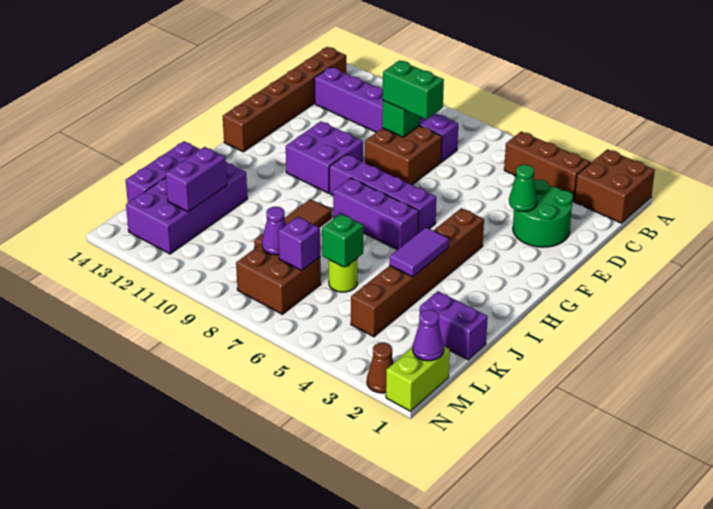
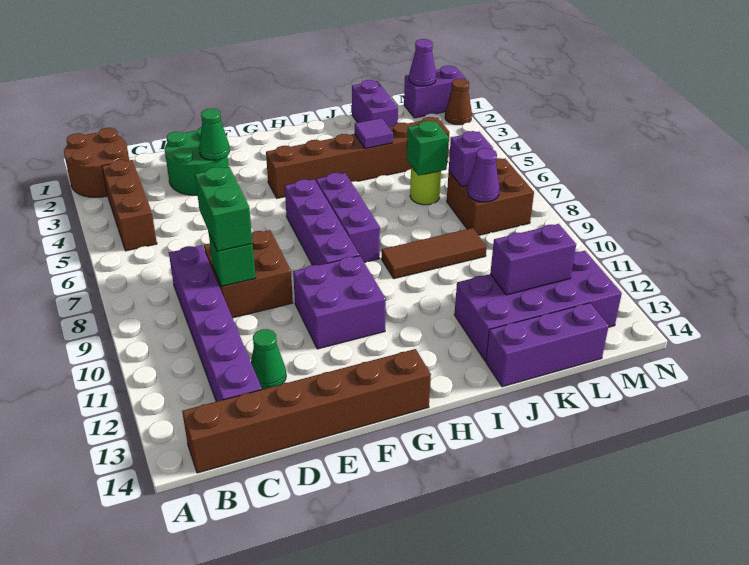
brown 2x2 brick [574,149,655,223] -> brown 2x2 round brick [64,128,129,197]
none -> green 1x1 cone [251,329,286,389]
purple 1x2 tile [389,227,449,277] -> purple 1x1 tile [355,118,393,149]
lime 1x2 brick [386,346,450,411] -> purple 1x2 brick [404,66,466,118]

